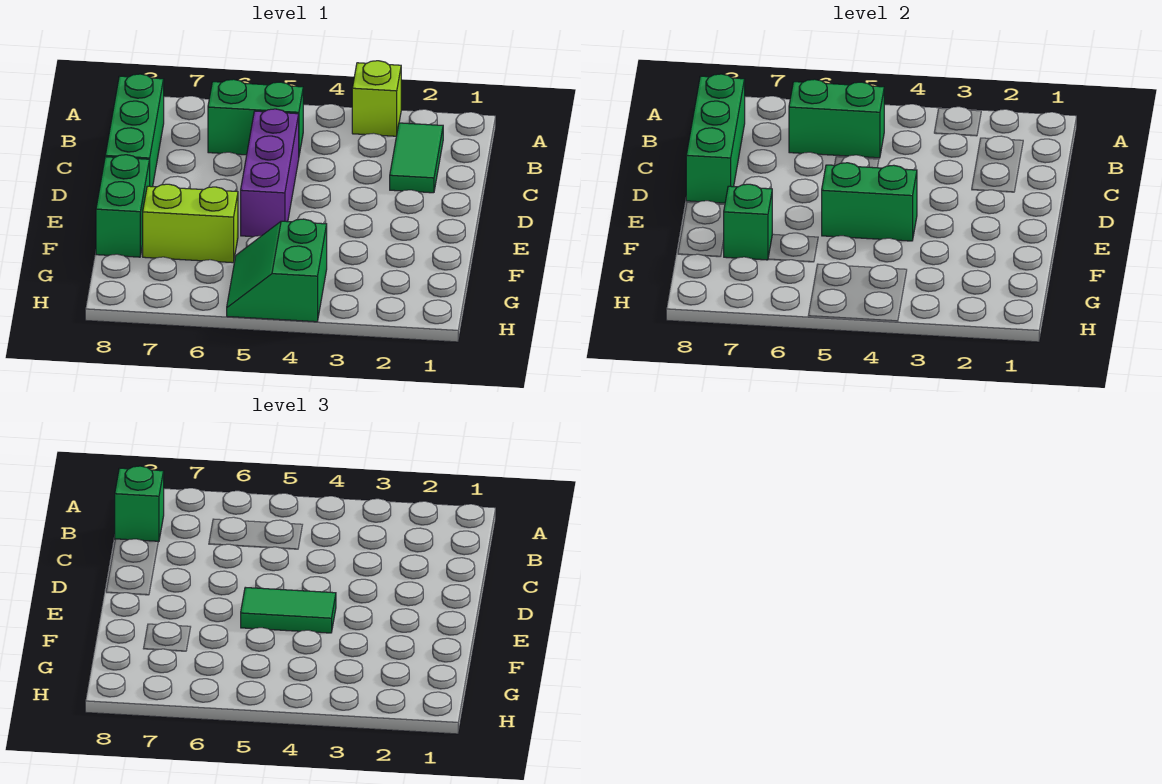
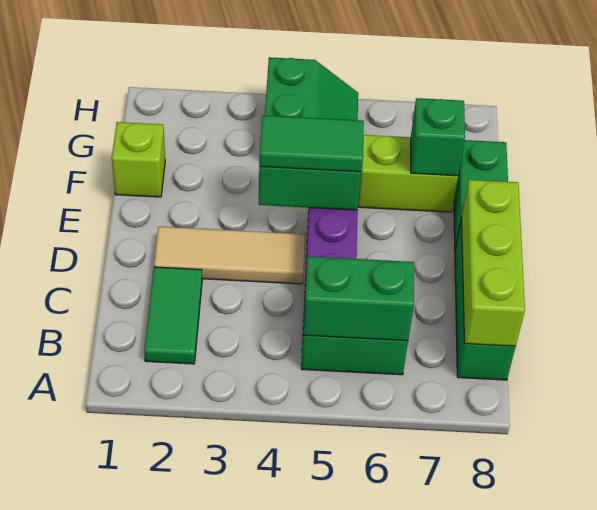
lime 1x1 brick [352,61,401,136] -> lime 1x1 brick moved to [112,122,165,197]
green 1x3 brick [686,74,745,203] -> lime 1x3 brick [462,180,525,346]
green 1x1 brick [115,466,164,542] -> none
none -> tan 1x3 tile [154,227,305,284]

